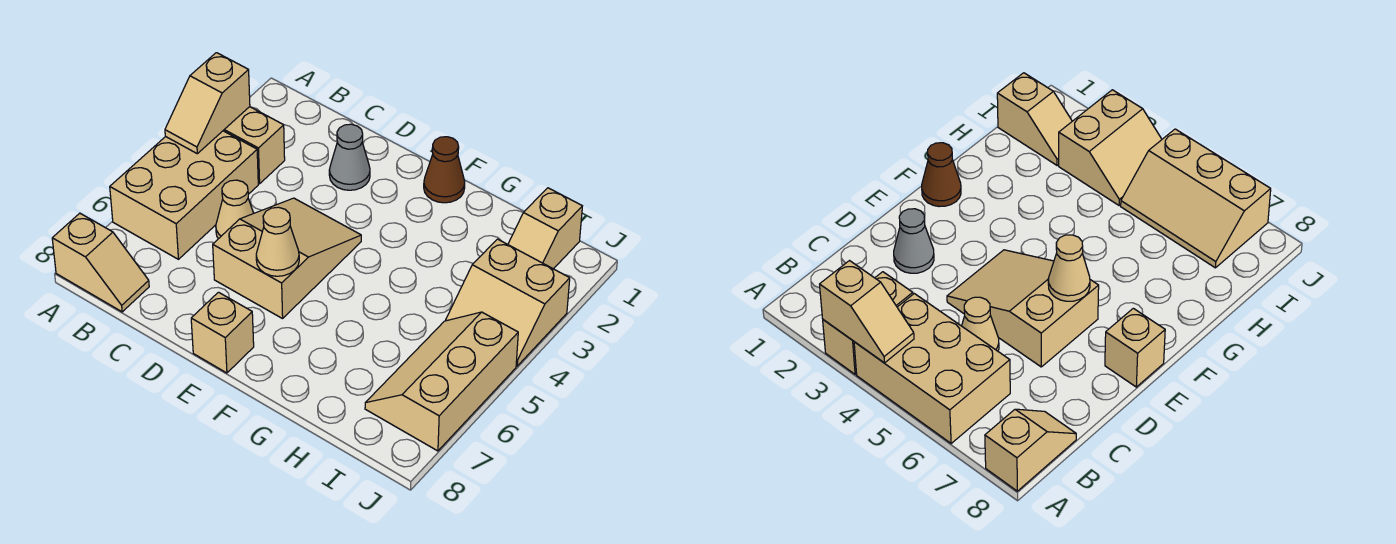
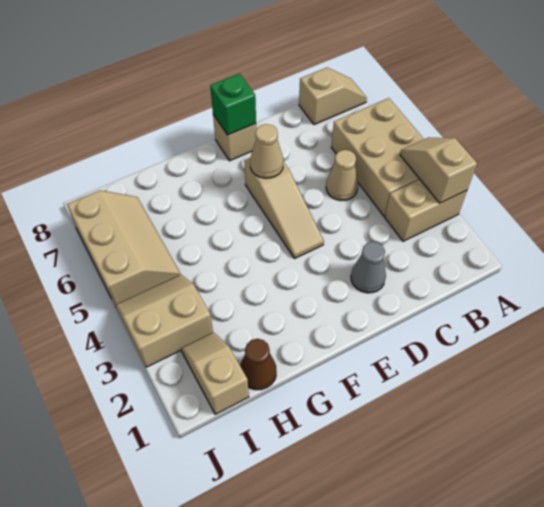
tan 1x2 slope [52,213,149,312] -> tan 1x2 slope turned to [299,68,367,125]
tan 2x3 slope [213,198,361,319] -> tan 1x3 slope [244,158,324,259]
none -> green 1x1 brick [210,74,256,135]
brown 1x1 cone [424,137,465,203] -> brown 1x1 cone moved to [240,339,277,390]

